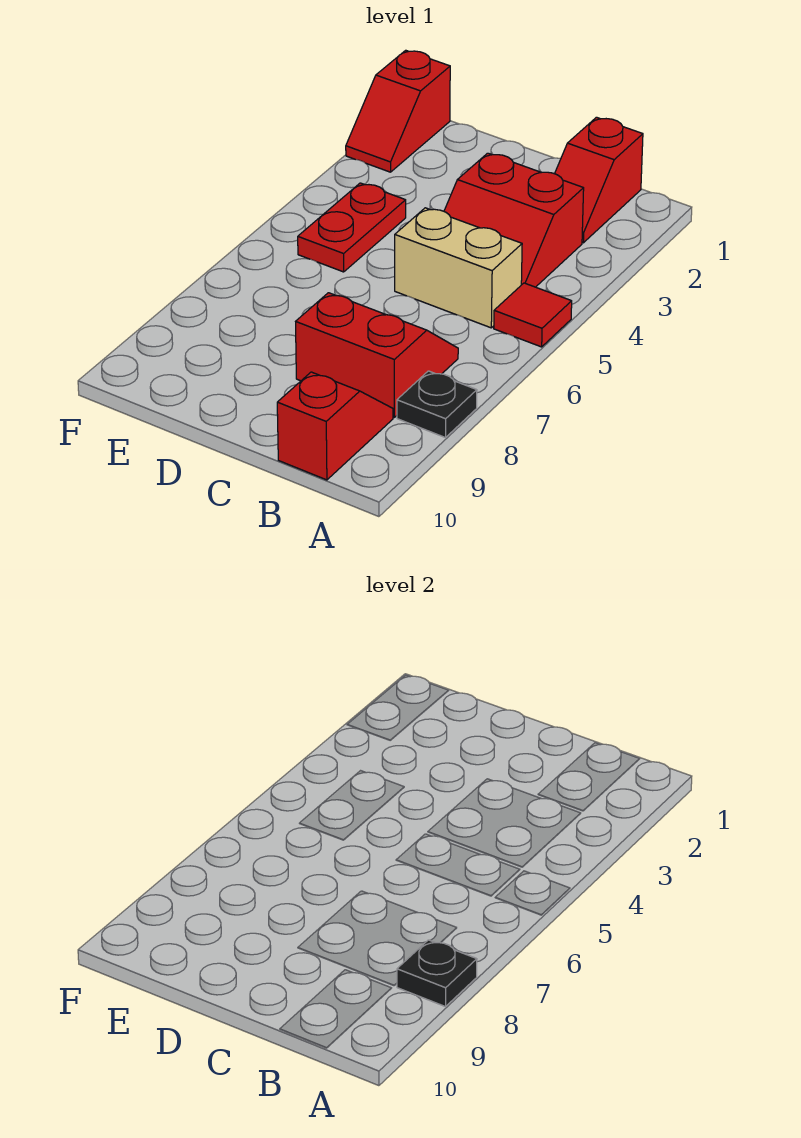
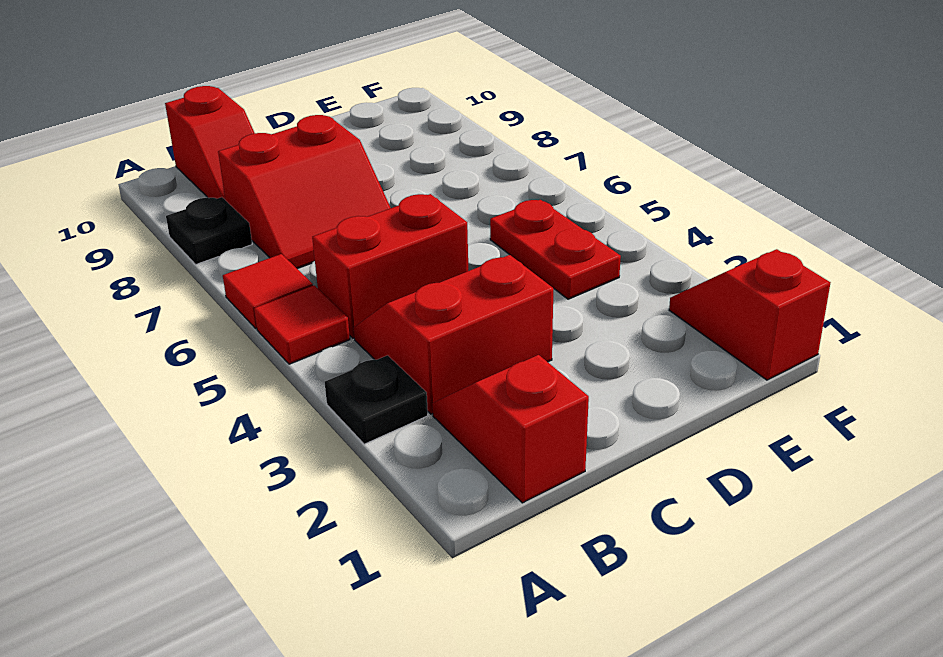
none -> red 1x1 tile [223,254,313,328]
black 1x1 plate [397,940,477,1007] -> black 1x1 plate moved to [325,355,428,444]
tan 1x2 brick [395,208,522,328] -> red 1x2 brick [312,194,468,338]

